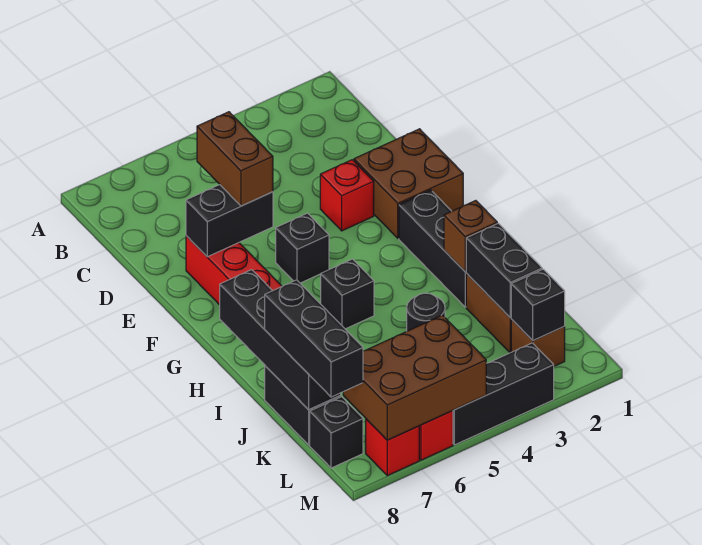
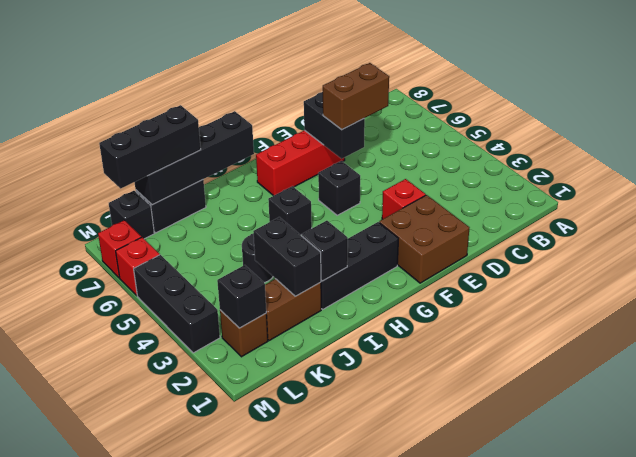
brown 1x1 brick [444,201,497,272] -> black 1x1 brick [302,221,348,281]
black 1x2 brick [466,223,542,318] -> black 1x2 brick turned to [253,217,321,296]
brown 2x3 brick [343,315,486,440] -> none

